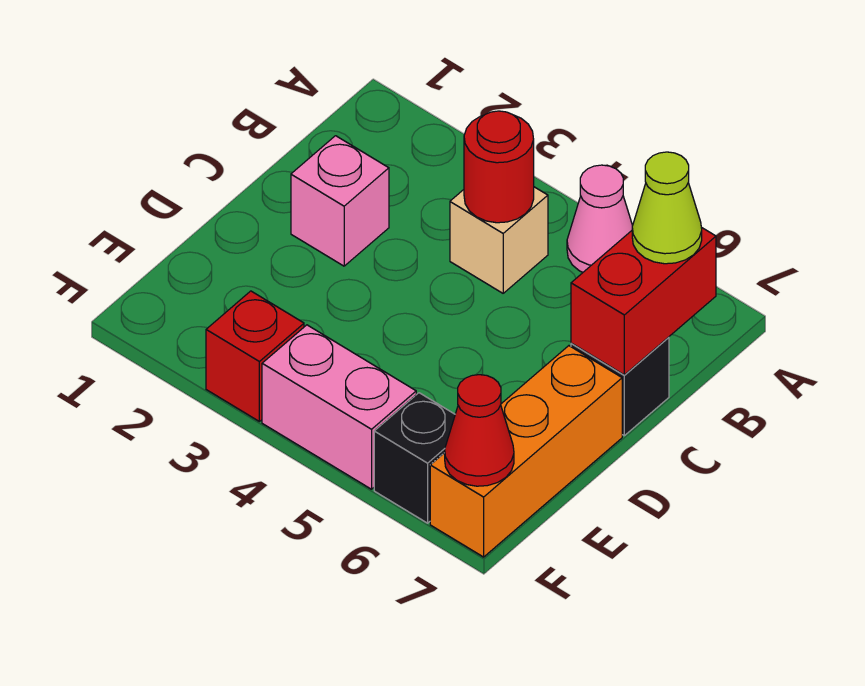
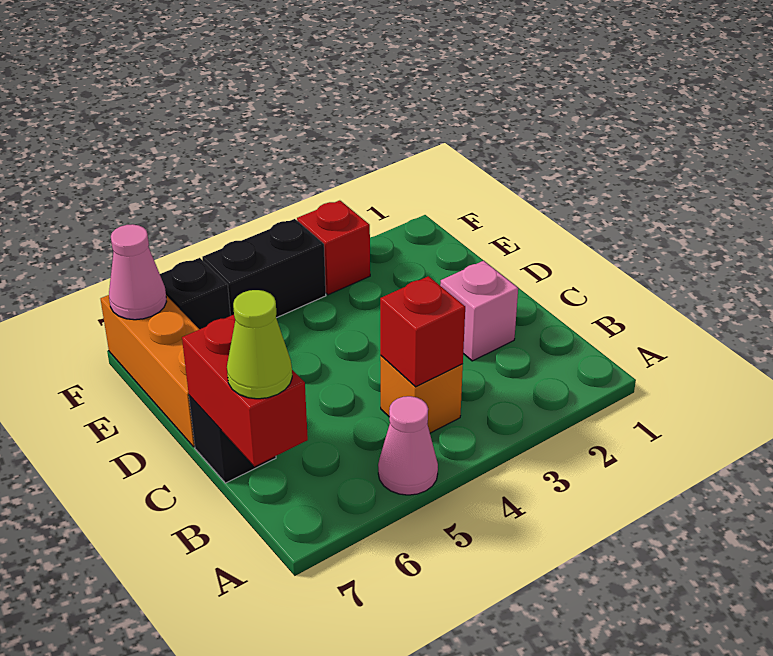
tan 1x1 brick [450,187,548,293] -> orange 1x1 brick [380,356,463,433]
red 1x1 round brick [464,111,534,223] -> red 1x1 brick [380,276,465,387]
pink 1x2 brick [262,325,416,489] -> black 1x2 brick [202,219,326,318]
red 1x1 cone [445,375,514,486] -> pink 1x1 cone [109,224,167,320]

